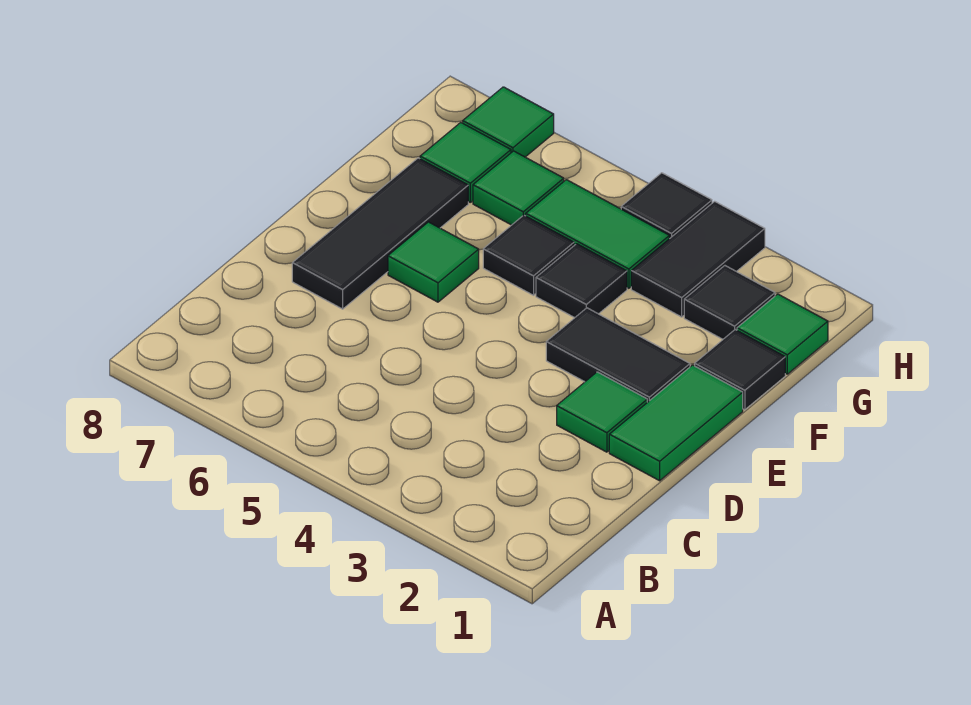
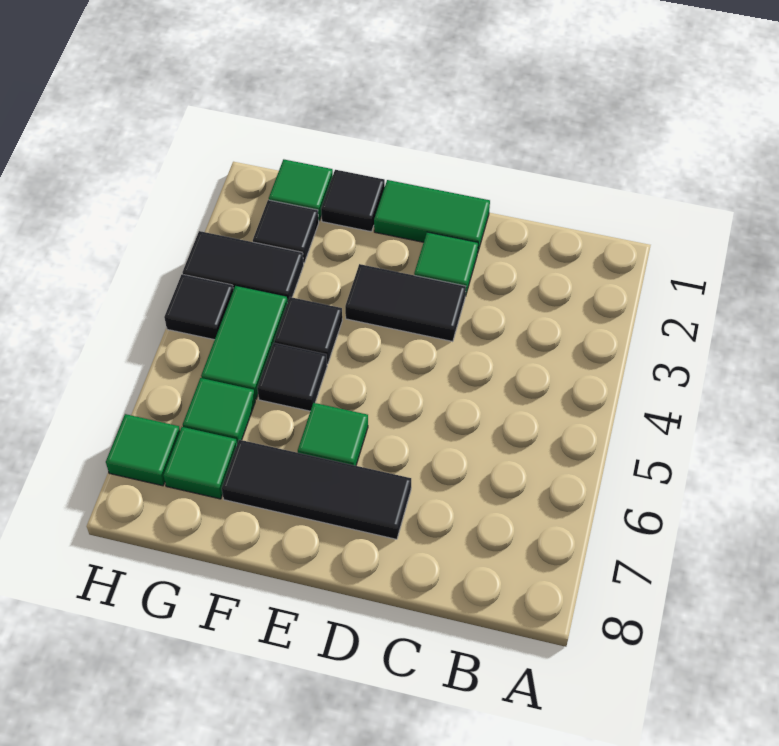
black 1x2 tile [546,308,690,402] -> black 1x2 tile turned to [345,264,466,342]

